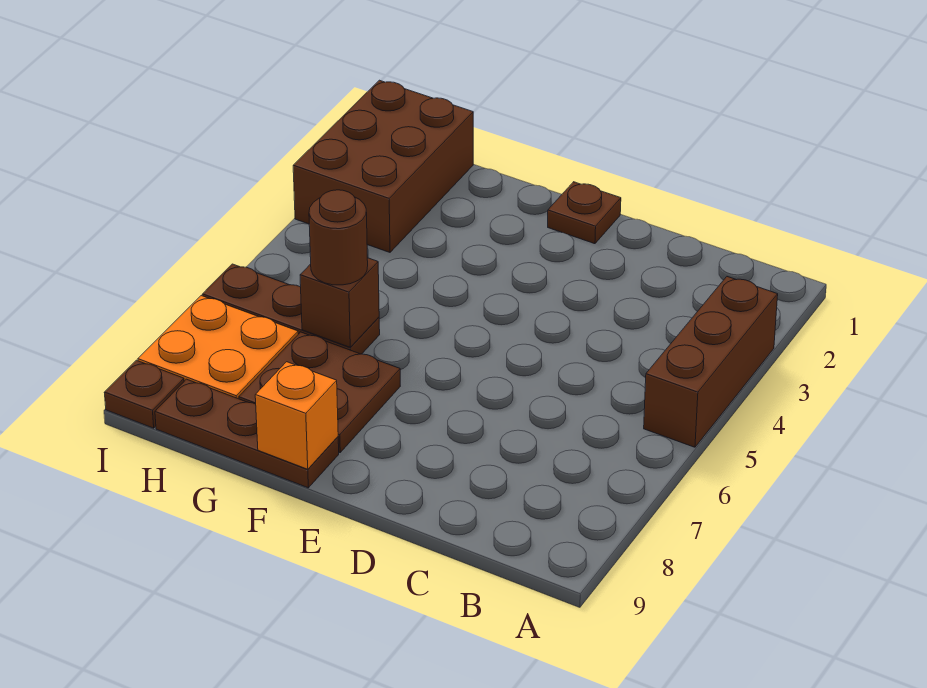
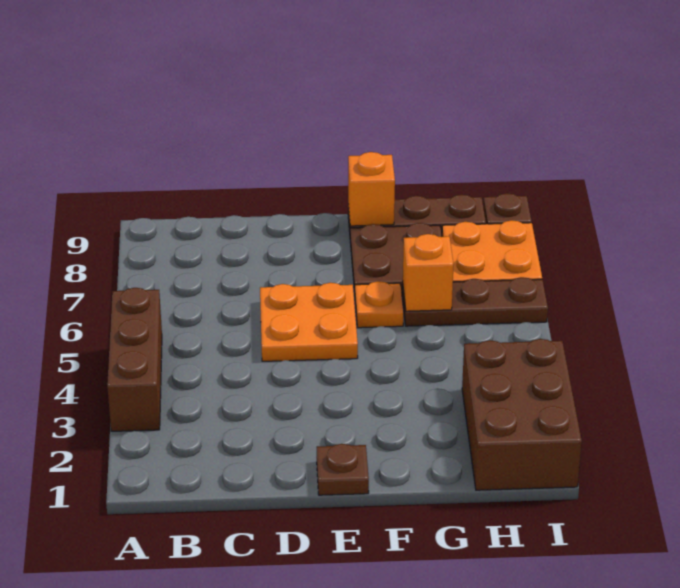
none -> orange 2x2 plate [260,283,358,361]
none -> orange 1x1 plate [355,281,403,328]
brown 1x1 brick [300,258,379,347] -> orange 1x1 brick [403,234,454,311]
brown 1x1 round brick [309,190,368,285] -> none

